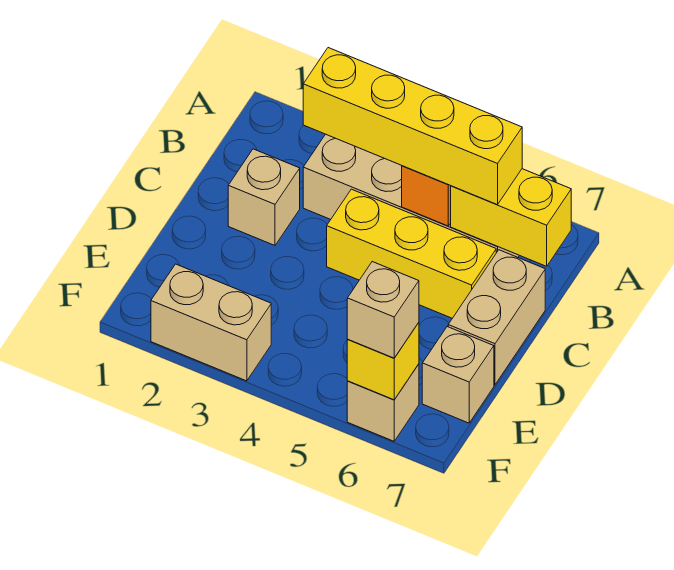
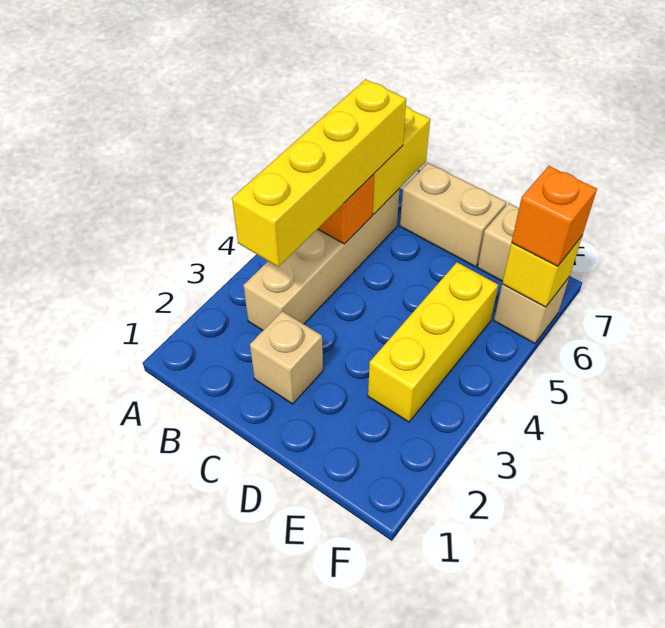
yellow 1x3 brick [327,189,496,318] -> yellow 1x3 brick moved to [368,262,498,422]
tan 1x2 brick [151,264,271,381] -> none
tan 1x1 brick [347,262,419,358] -> orange 1x1 brick [512,166,597,266]

